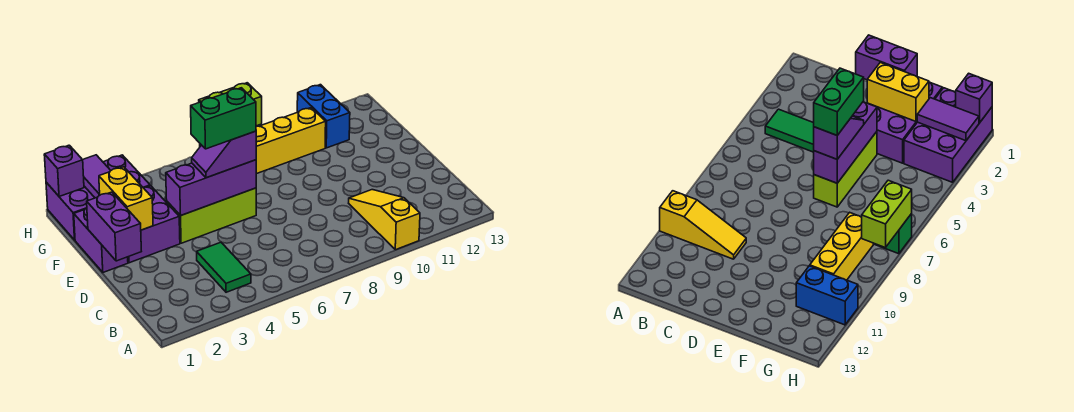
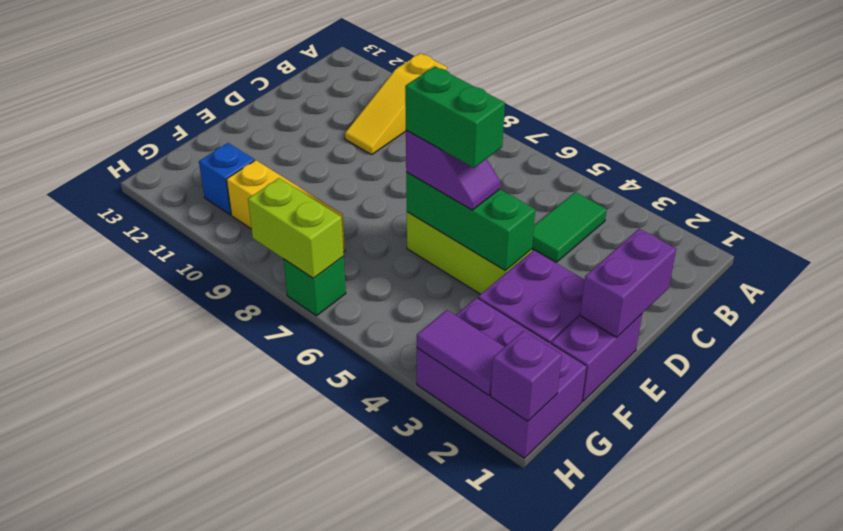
yellow 1x2 brick [99,167,153,230] -> none
purple 1x3 brick [166,160,256,216] -> green 1x3 brick [406,172,535,271]
purple 1x2 tile [83,155,111,198] -> purple 1x2 tile turned to [417,310,504,395]
blue 1x2 brick [297,85,350,148] -> blue 1x1 brick [199,143,255,215]

